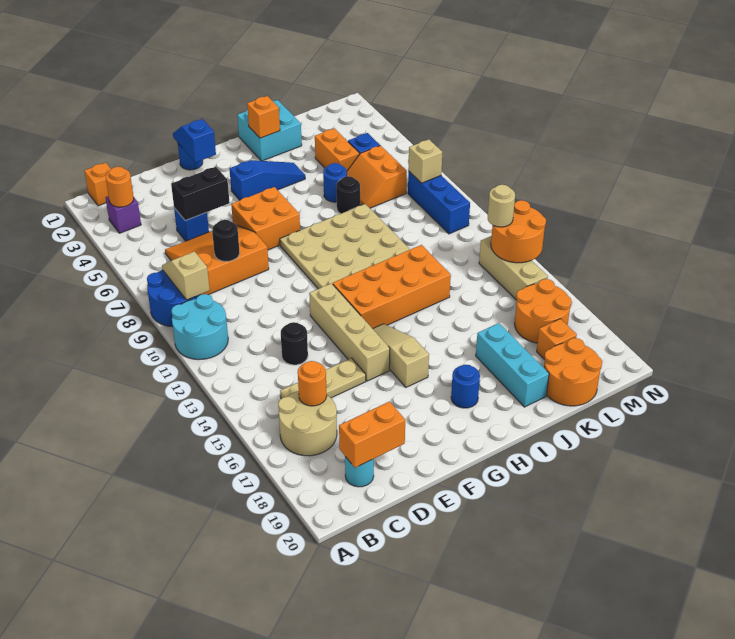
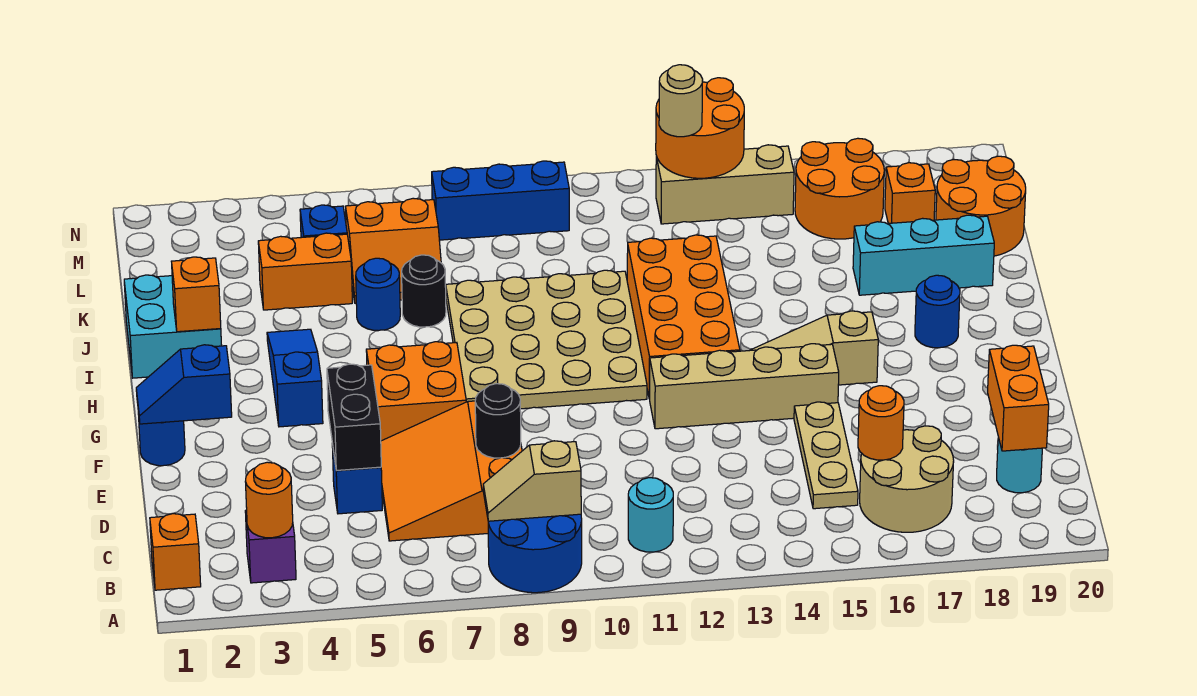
cyan 2x2 round brick [171,294,228,360] -> cyan 1x1 round brick [628,478,673,552]
black 1x1 round brick [281,322,308,365] -> none
tan 1x1 brick [408,139,442,183] -> none

